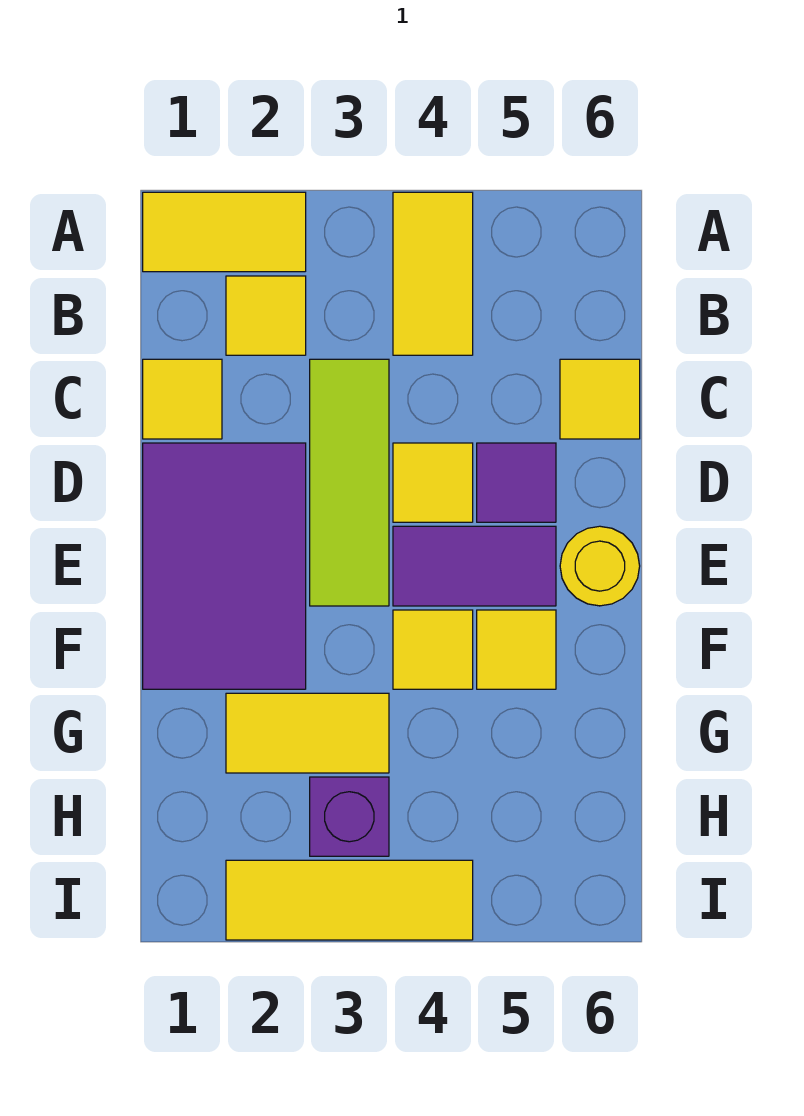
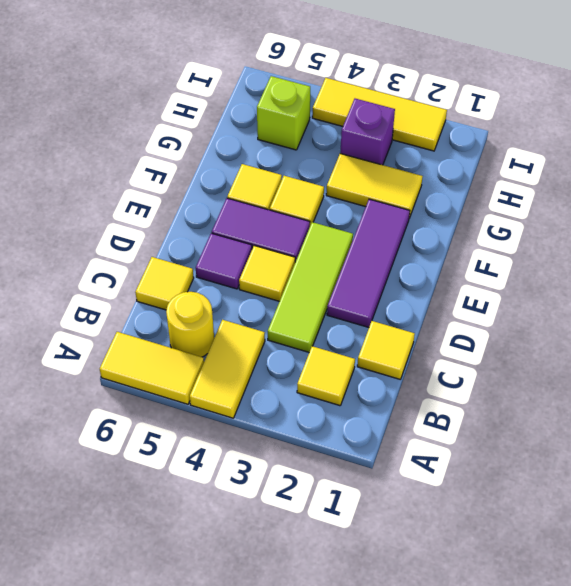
yellow 1x2 tile [143,192,306,272] -> yellow 1x2 tile moved to [100,332,204,404]
purple 2x3 tile [143,443,306,689] -> purple 1x3 tile [327,199,410,327]
yellow 1x1 round brick [560,526,640,606] -> yellow 1x1 round brick moved to [166,292,214,357]
none -> lime 1x1 brick [257,76,310,150]

